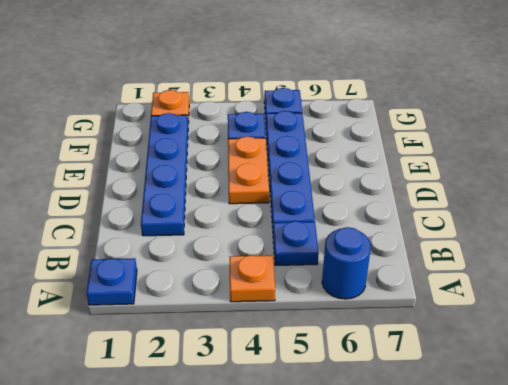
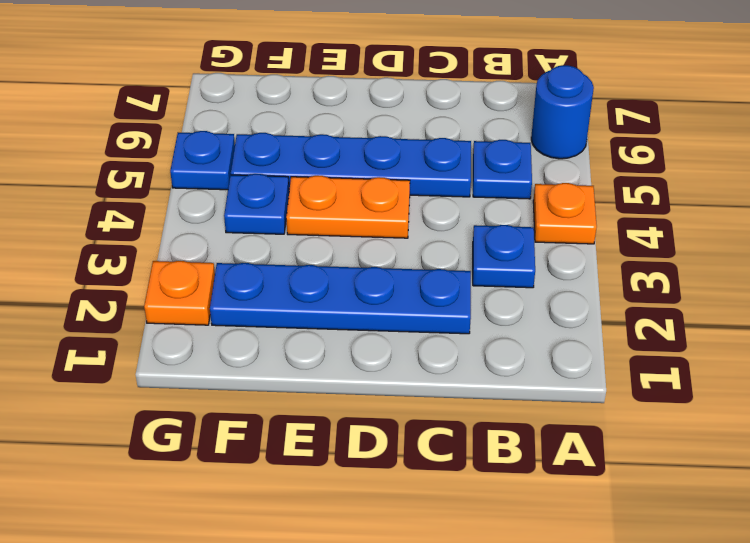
blue 1x1 plate [86,258,137,305] -> blue 1x1 plate moved to [473,225,535,288]

